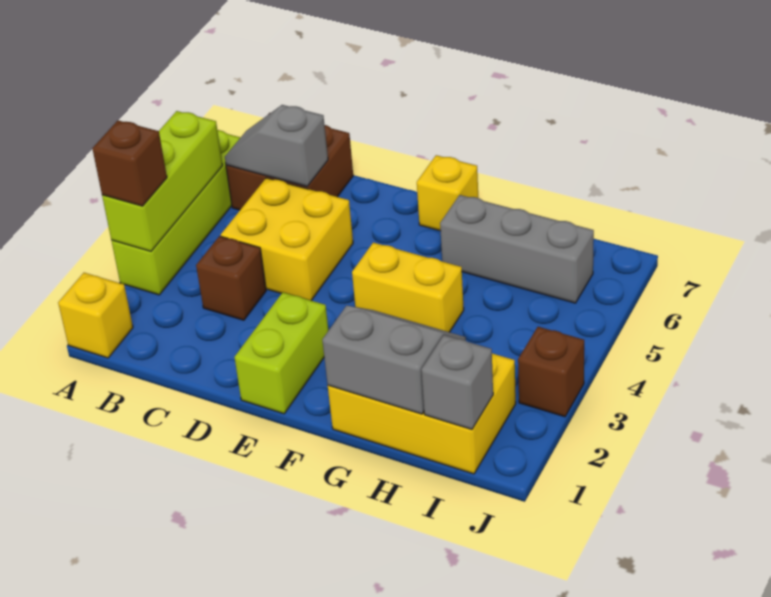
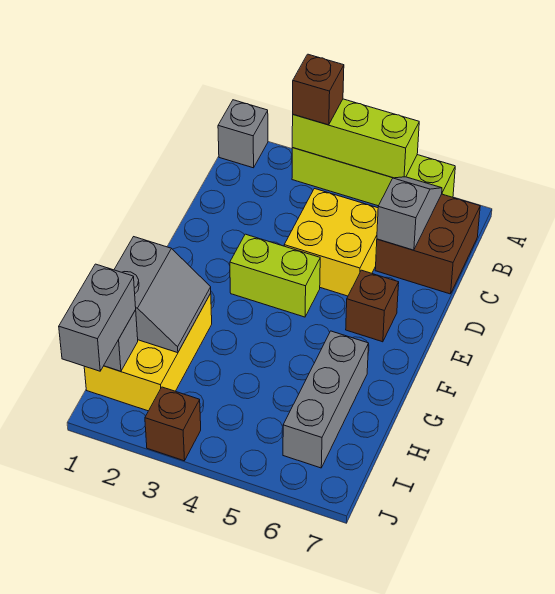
yellow 1x1 brick [58,273,133,358] -> grey 1x1 brick [218,100,268,168]
brown 1x1 brick [196,236,266,320] -> brown 1x1 brick moved to [346,270,399,342]
lime 1x2 brick [234,292,329,414] -> lime 1x2 brick moved to [230,234,320,317]
yellow 1x2 brick [352,242,464,332] -> none
yellow 1x1 brick [417,155,478,231] -> none
none -> grey 1x2 brick [59,264,136,371]

